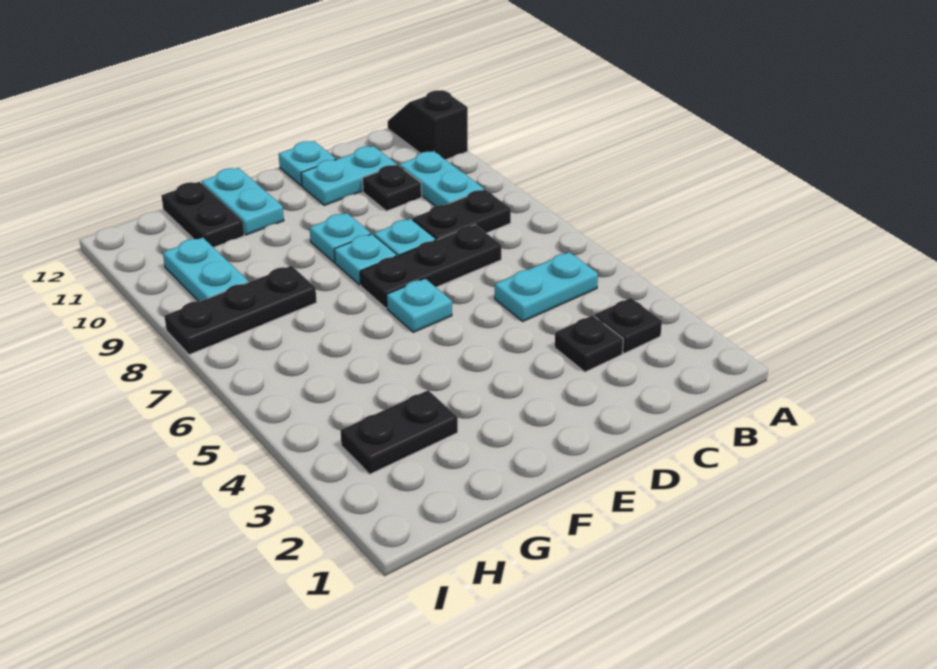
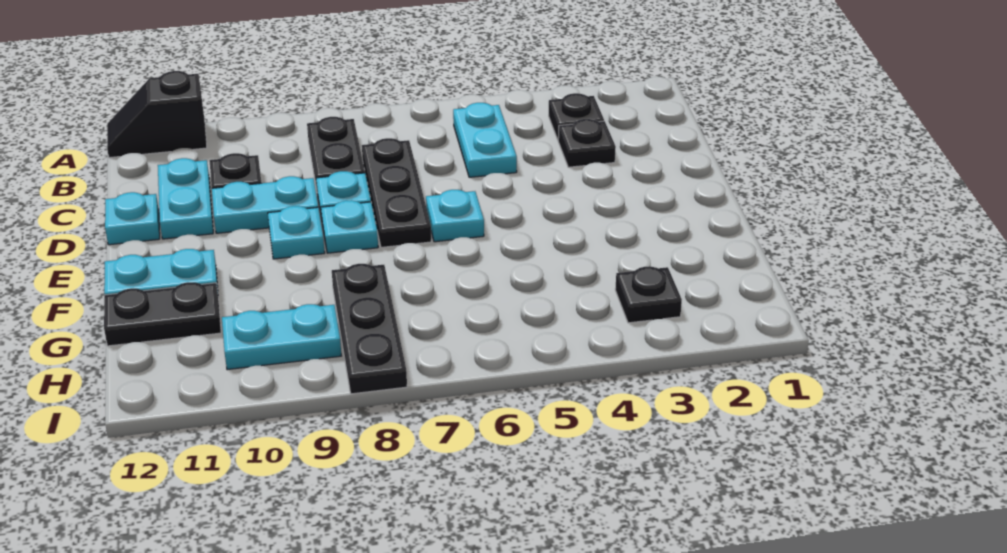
cyan 1x2 plate [399,151,484,206] -> cyan 1x2 plate moved to [212,176,318,233]
black 1x2 plate [341,390,458,474] -> black 1x1 plate [615,267,682,323]

